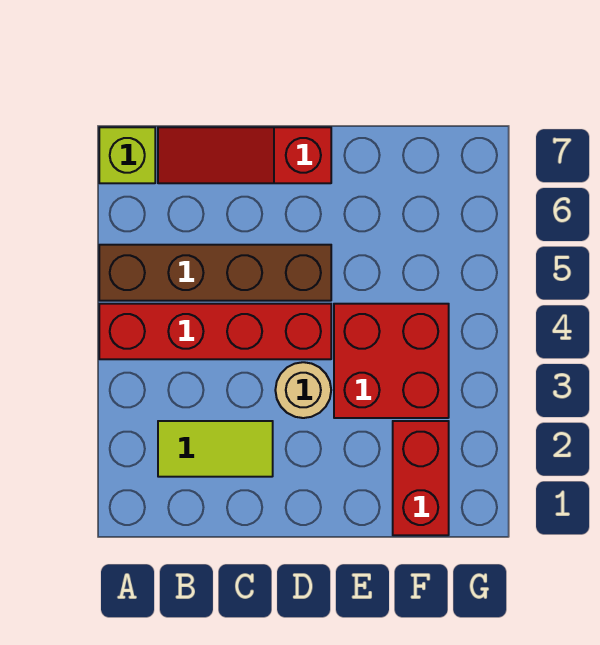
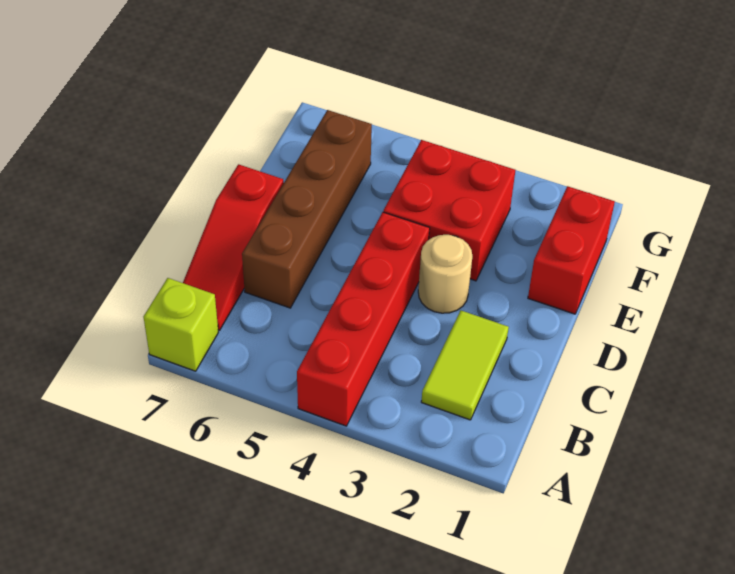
brown 1x4 brick [99,245,331,301] -> brown 1x4 brick moved to [242,110,372,308]
red 1x2 brick [393,421,449,535] -> red 1x2 brick turned to [528,186,615,314]

